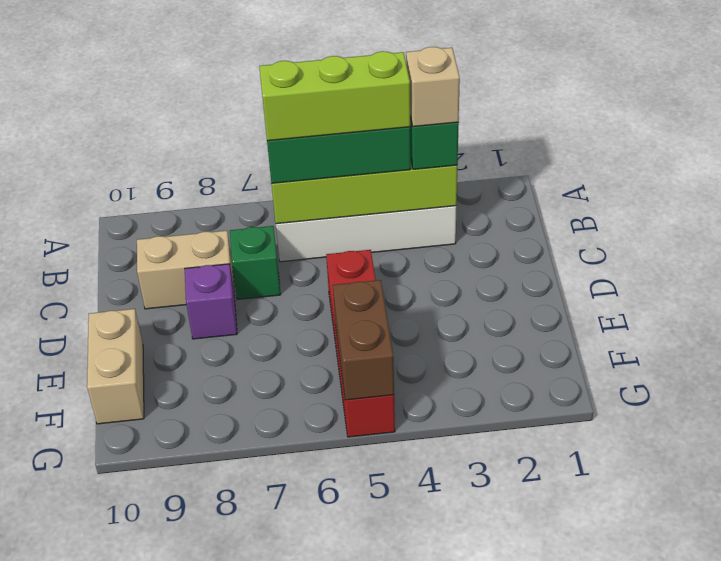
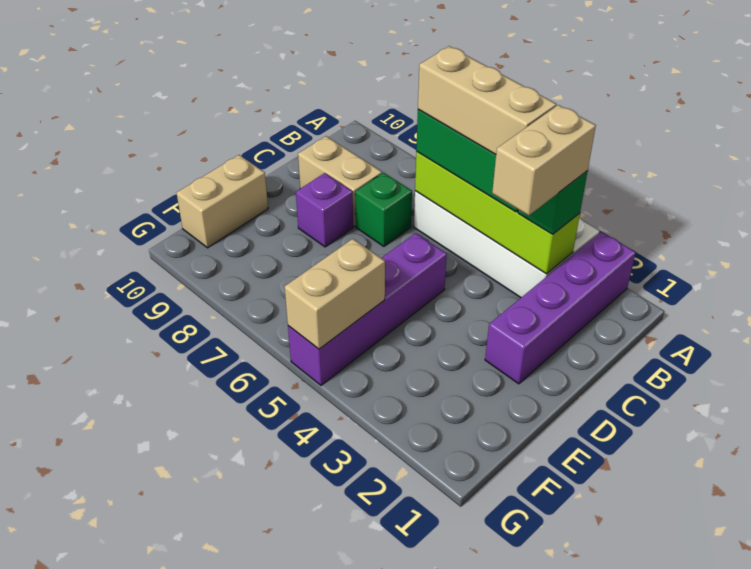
none -> purple 1x4 brick [485,232,636,384]
tan 1x1 brick [406,47,460,127] -> tan 1x2 brick [492,105,596,216]
lime 1x3 brick [259,51,410,141] -> tan 1x3 brick [418,46,556,155]
red 1x4 brick [326,250,395,437] -> purple 1x4 brick [288,233,447,385]
brown 1x2 brick [333,280,394,400] -> tan 1x2 brick [285,239,385,349]

